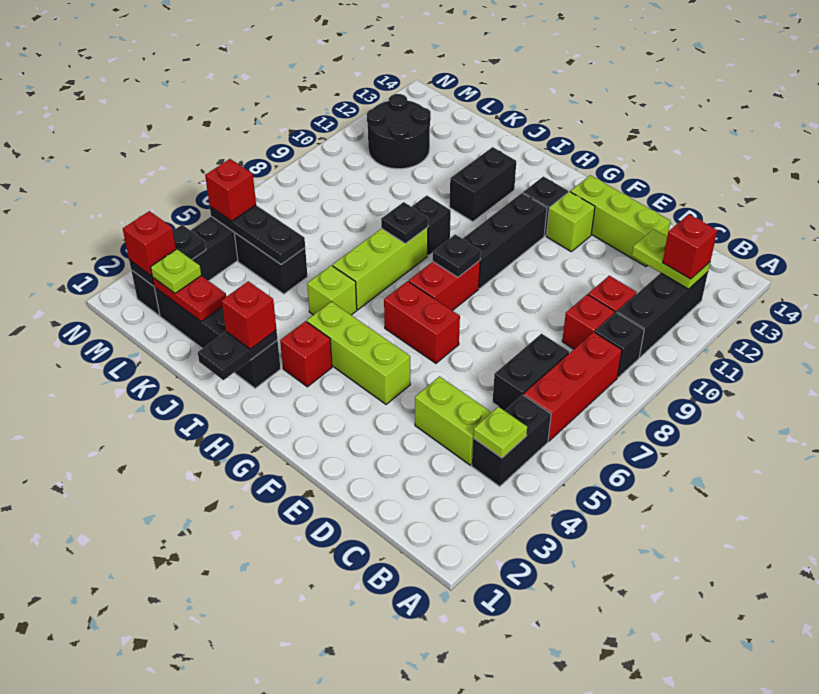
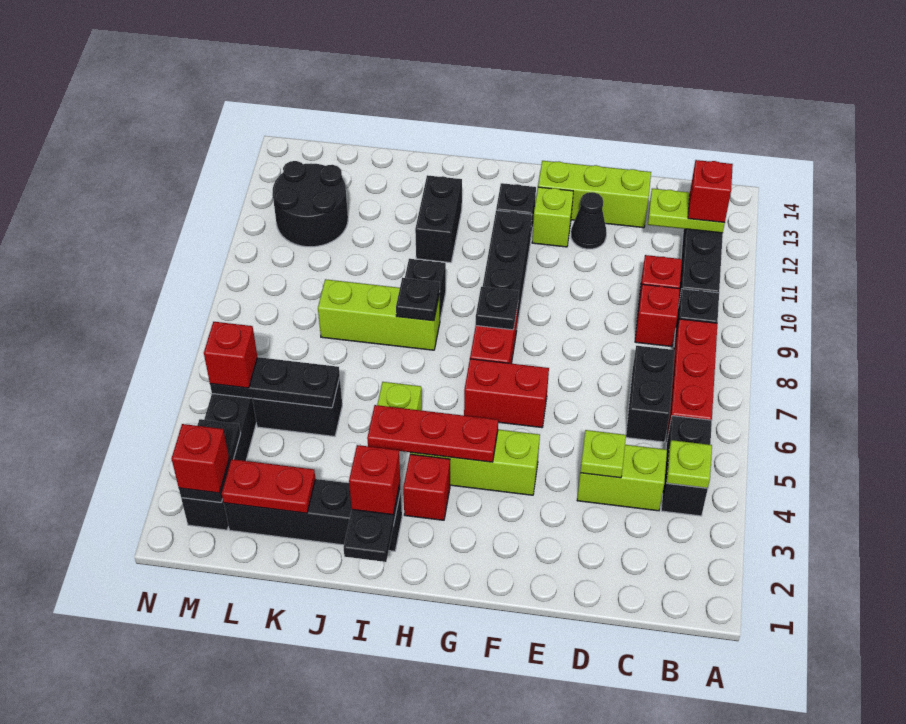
none -> black 1x1 cone [571,192,607,249]
none -> red 1x3 plate [367,405,498,462]
lime 1x3 brick [333,227,428,310] -> lime 1x3 brick turned to [318,279,440,350]
lime 1x1 plate [151,249,201,293] -> lime 1x1 plate moved to [580,430,626,478]

